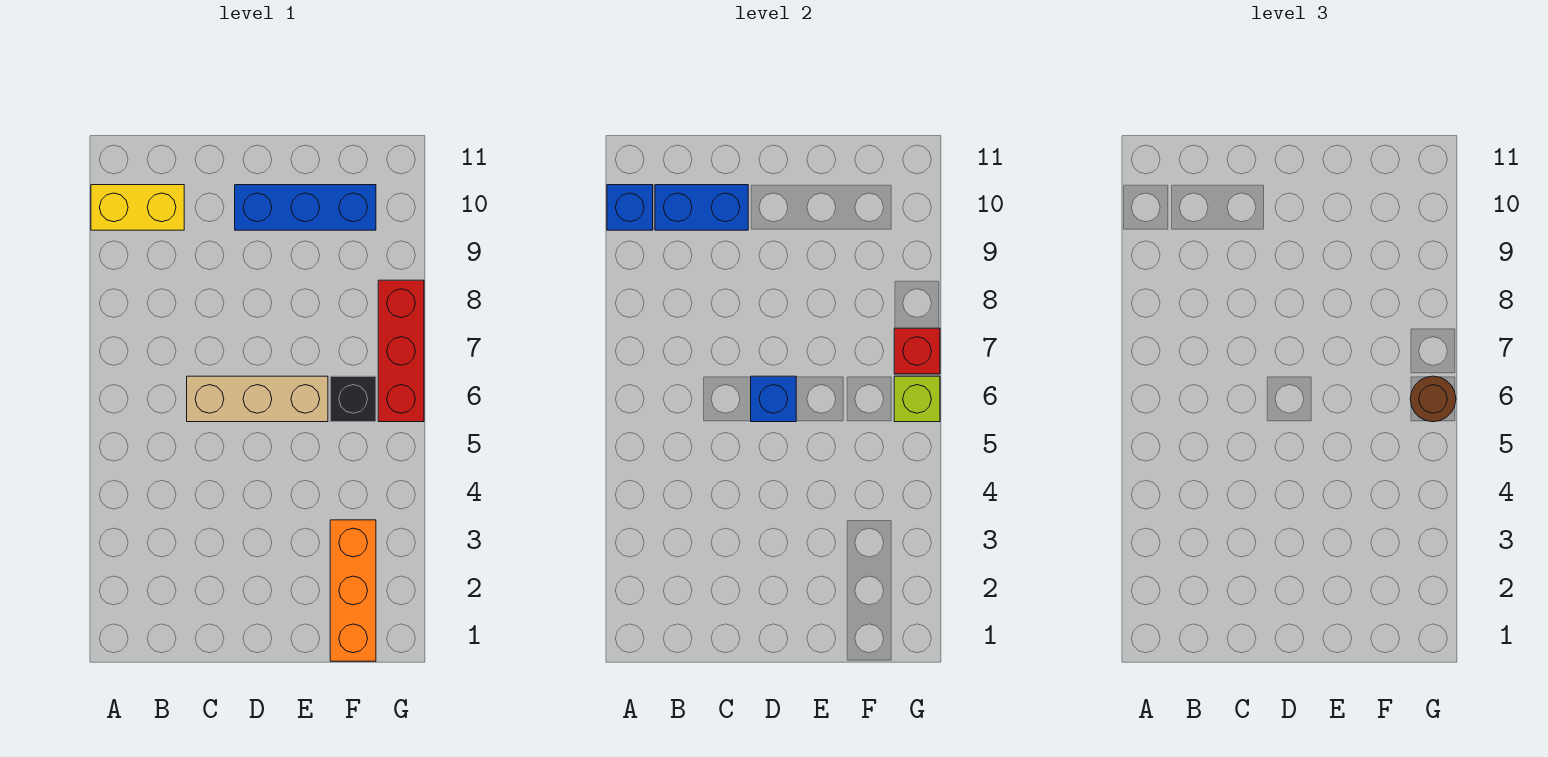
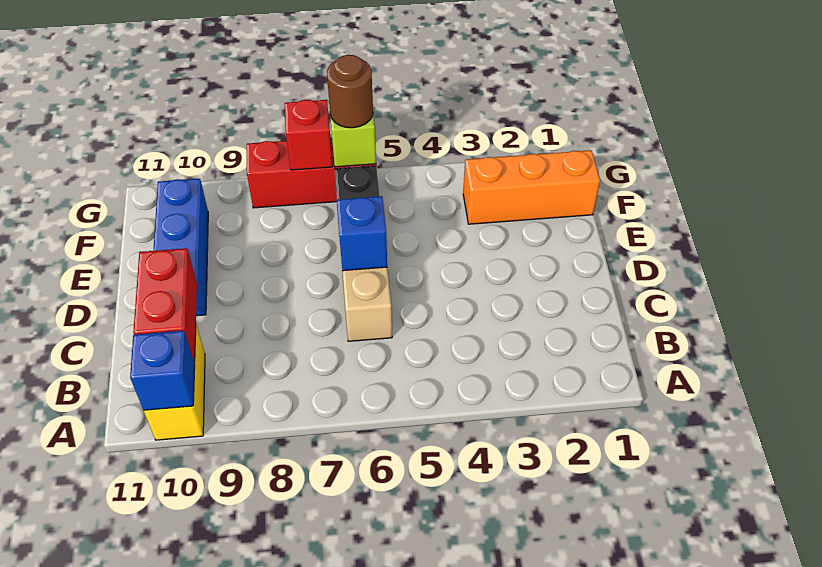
blue 1x2 brick [655,185,748,230] -> red 1x2 brick [133,248,197,362]

